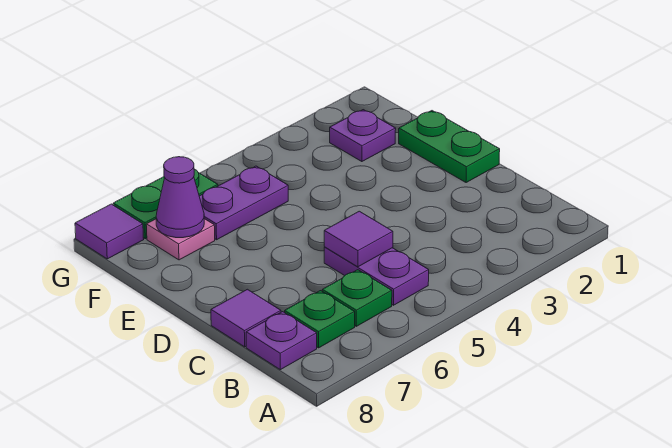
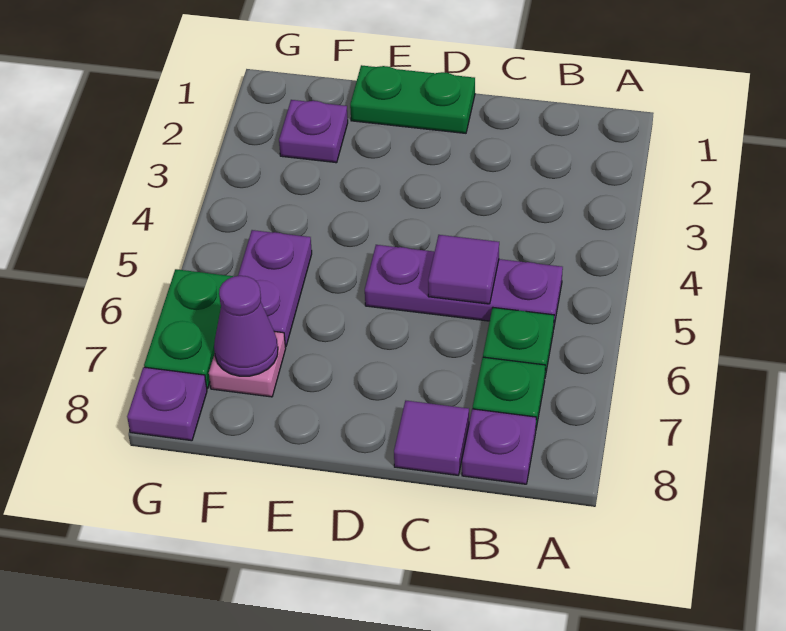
purple 1x2 plate [324,247,429,305] -> purple 1x3 plate [365,245,563,325]
purple 1x1 tile [75,204,144,259] -> purple 1x1 plate [127,367,207,441]

